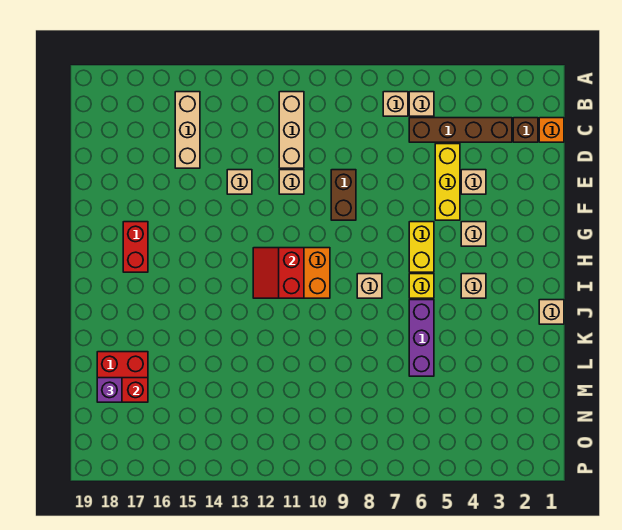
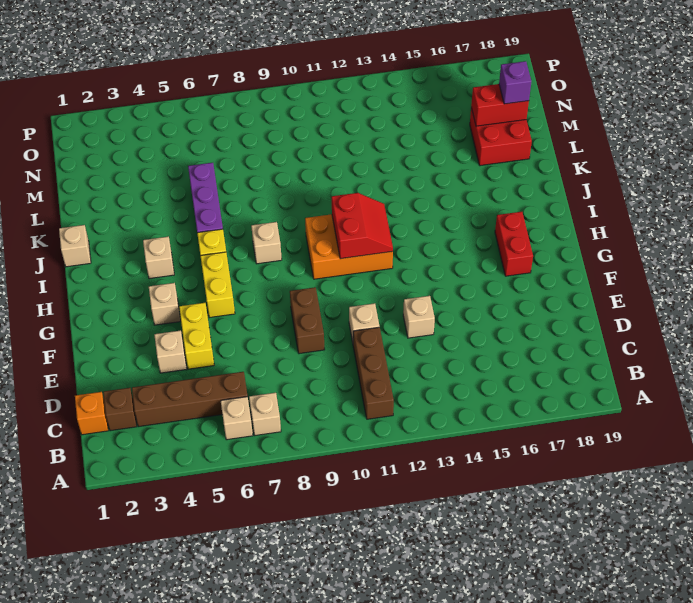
tan 1x3 brick [279,92,304,168] -> brown 1x3 brick [353,327,394,419]
tan 1x3 brick [175,92,200,168] -> none
yellow 1x3 brick [435,144,460,220] -> yellow 1x2 brick [179,303,214,369]

